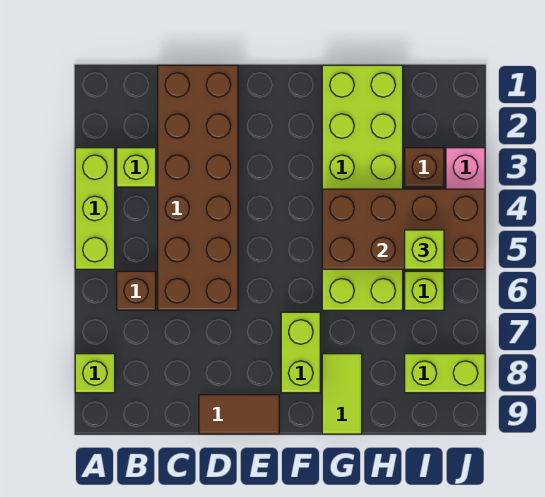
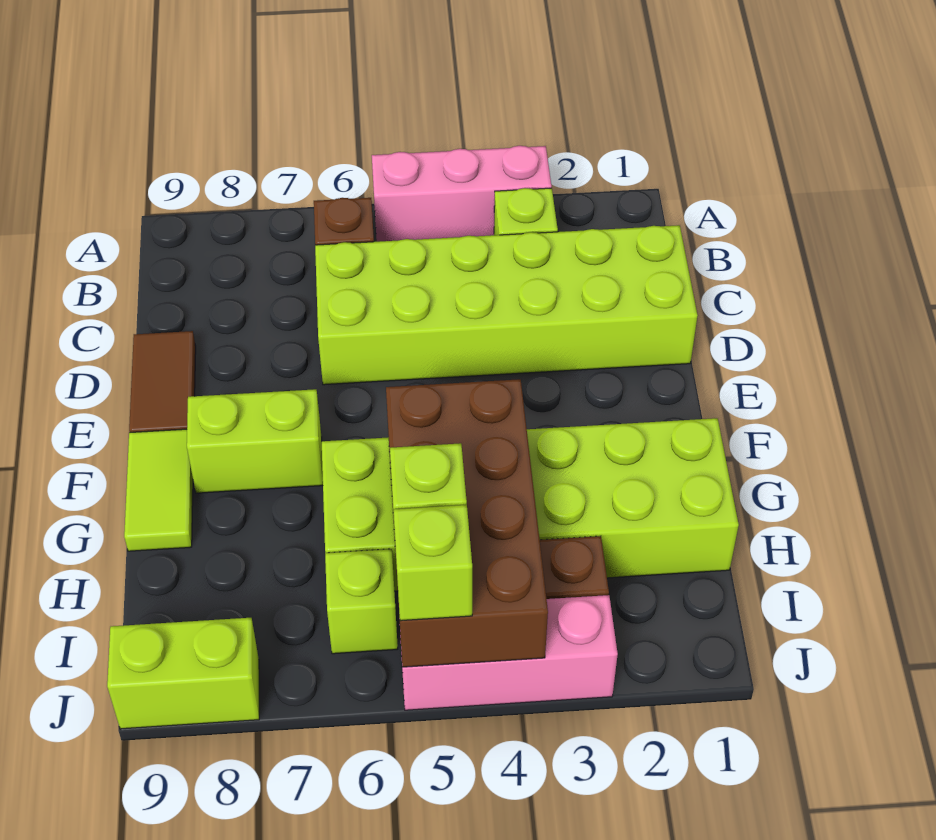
lime 1x3 brick [75,148,115,269] -> pink 1x3 brick [372,146,552,242]
lime 1x1 brick [75,354,115,393] -> lime 1x1 brick moved to [393,505,472,621]
brown 2x6 brick [158,65,238,310] -> lime 2x6 brick [315,225,698,385]
lime 1x2 tile [322,354,362,434] -> lime 1x2 tile turned to [124,429,193,551]
lime 1x2 brick [405,354,485,393] -> lime 1x2 brick turned to [107,618,259,729]

